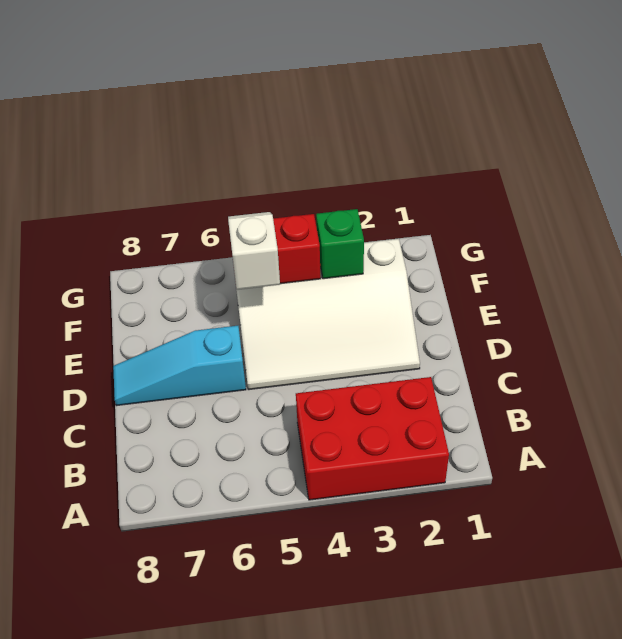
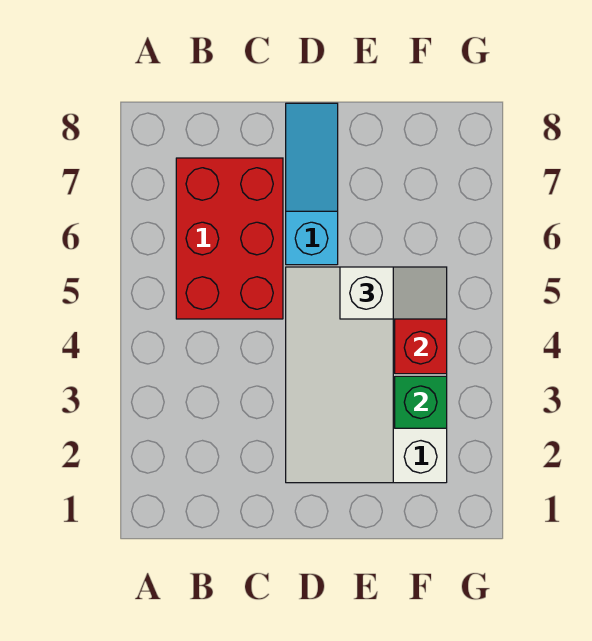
red 2x3 brick [296,377,449,500] -> red 2x3 brick moved to [176,158,283,319]

